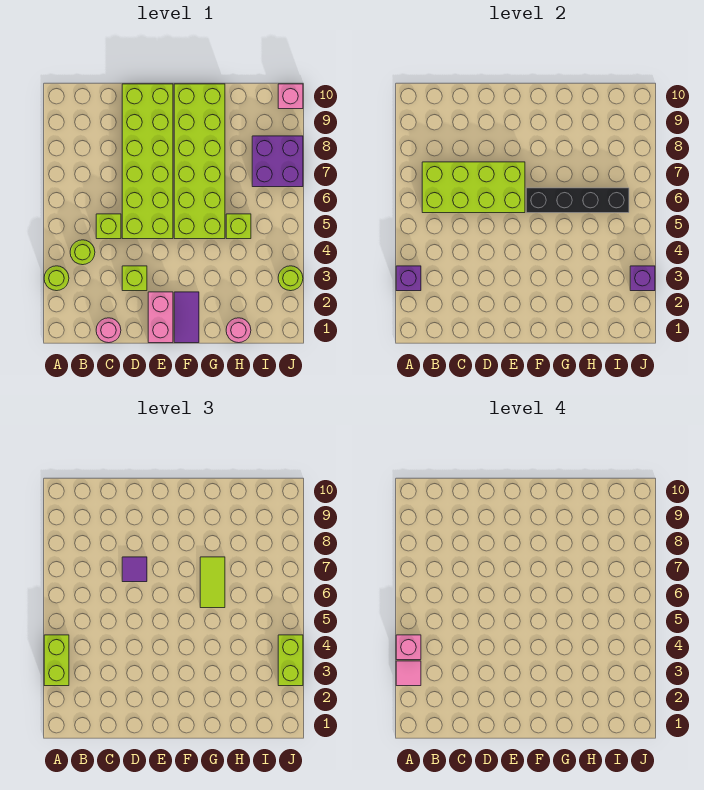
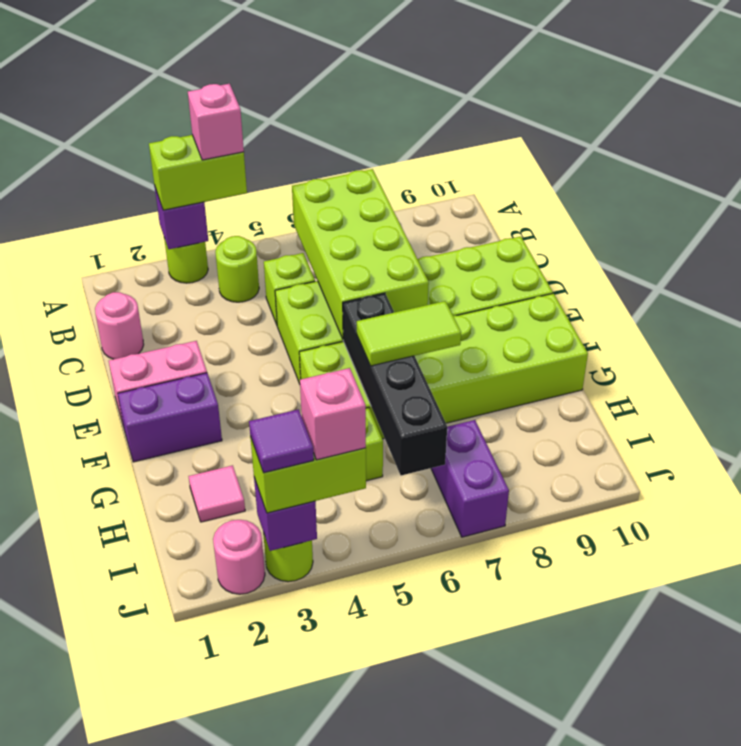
pink 1x1 tile [396,661,421,686] -> pink 1x1 tile moved to [188,465,245,522]
lime 1x1 brick [122,266,147,291] -> none
purple 1x1 tile [122,557,147,582] -> purple 1x1 tile moved to [249,409,314,473]
purple 1x2 tile [174,292,199,343] -> purple 1x2 brick [118,373,222,462]
pink 1x1 round brick [226,318,251,343] -> pink 1x1 round brick moved to [213,520,265,594]
purple 2x2 brick [252,136,303,187] -> purple 1x2 brick [431,420,509,537]
pink 1x1 brick [278,84,303,109] -> pink 1x1 brick moved to [300,368,366,460]

